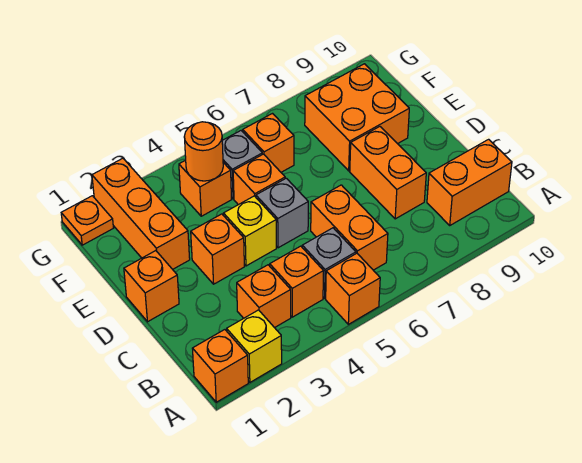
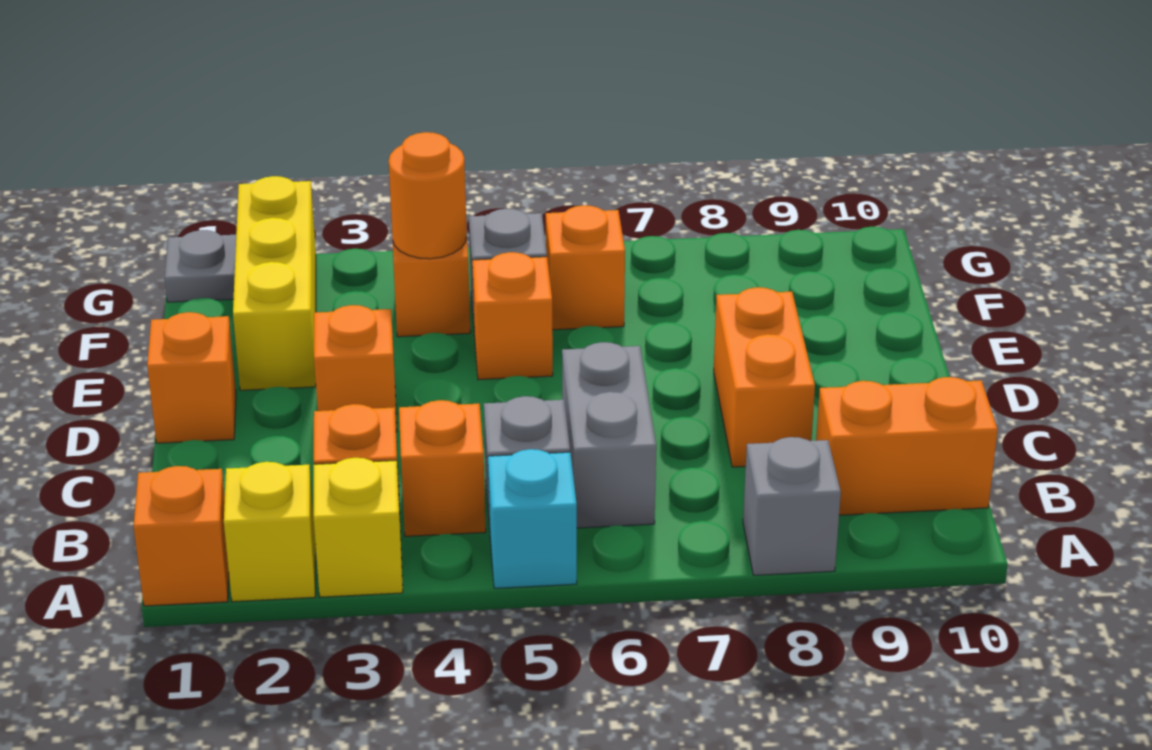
orange 1x1 brick [326,253,380,324] -> cyan 1x1 brick [488,449,577,588]
orange 1x2 brick [311,185,388,270] -> grey 1x2 brick [562,342,656,528]
yellow 1x1 brick [223,196,276,266] -> yellow 1x1 brick moved to [314,458,403,597]
grey 1x1 brick [256,178,308,248] -> grey 1x1 brick moved to [743,437,841,575]
orange 1x3 brick [92,158,190,269] -> yellow 1x3 brick [233,176,316,390]
orange 2x2 brick [305,64,409,171] -> none
orange 1x1 plate [61,196,113,245] -> grey 1x1 plate [165,230,236,302]

